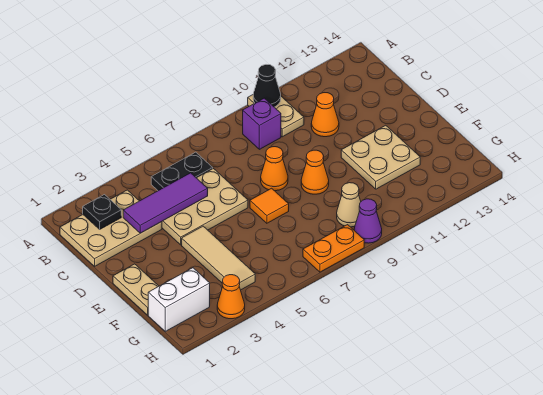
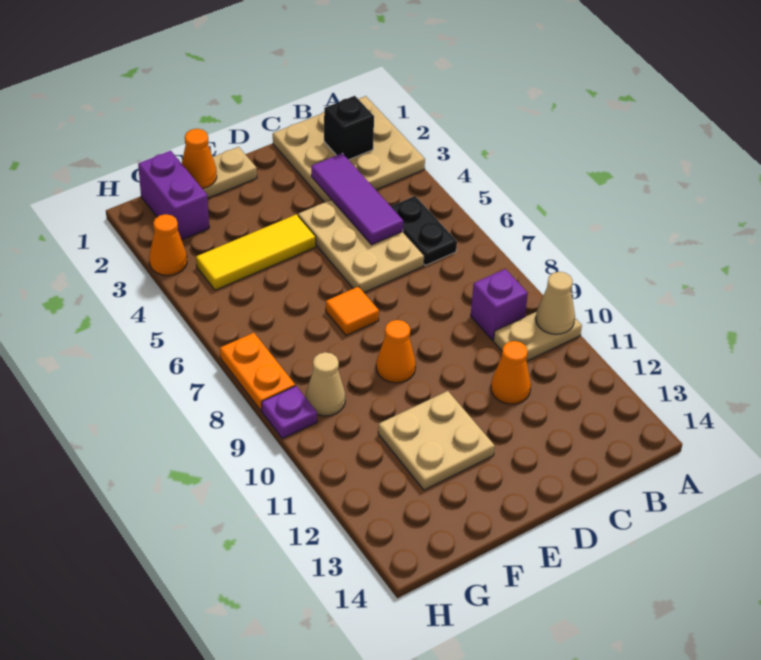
black 1x1 cone [253,65,281,107] -> tan 1x1 cone [536,272,575,334]
tan 2x3 plate [60,190,162,266] -> tan 3x3 plate [273,96,425,203]
black 1x1 plate [83,195,121,229] -> black 1x1 brick [324,96,374,160]
orange 1x1 cone [261,147,288,191] -> orange 1x1 cone moved to [182,129,217,189]
tan 1x3 tile [182,226,255,290] -> yellow 1x3 tile [196,214,316,290]
white 1x2 brick [148,268,210,331] -> purple 1x2 brick [138,151,209,240]
purple 1x1 cone [354,199,382,243] -> purple 1x1 plate [262,386,317,439]

